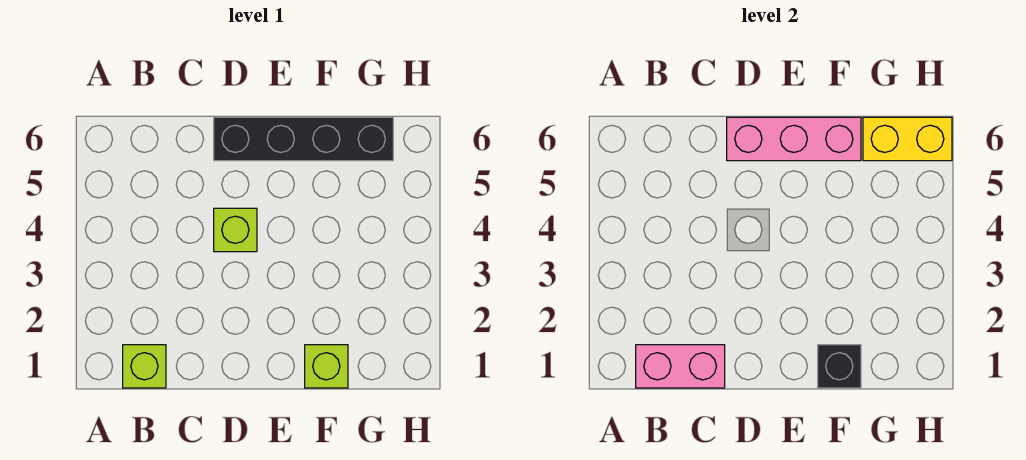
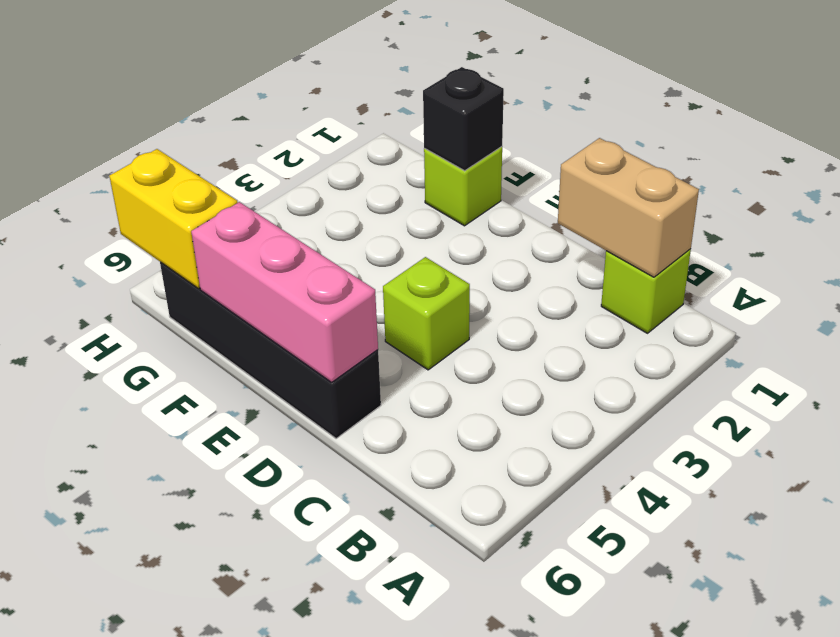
pink 1x2 brick [636,345,725,388] -> tan 1x2 brick [558,138,699,277]

